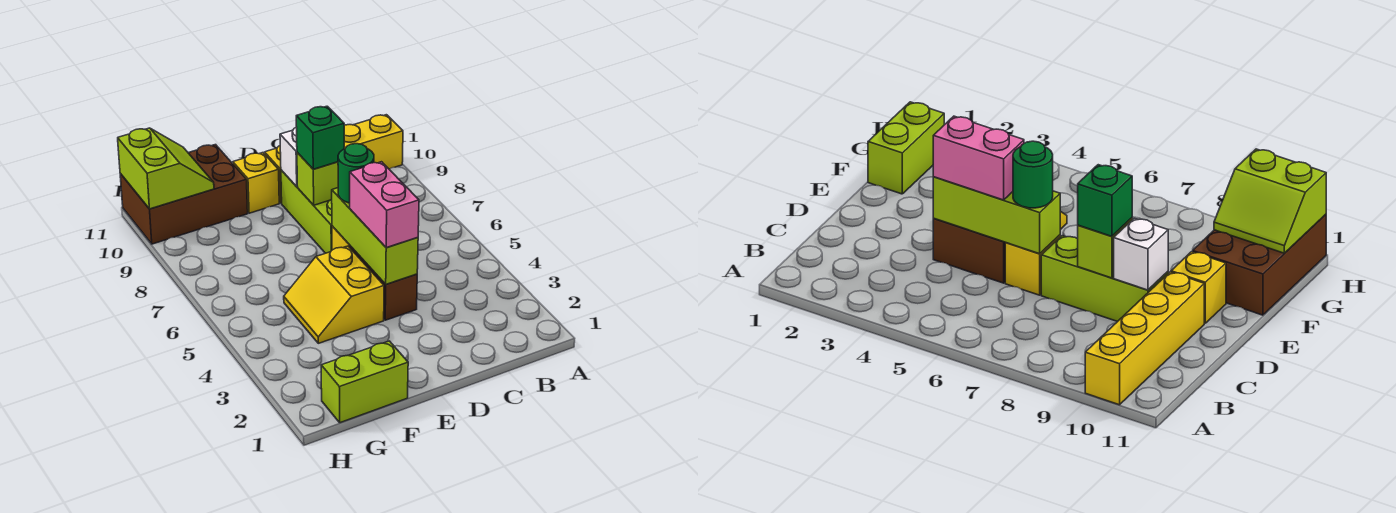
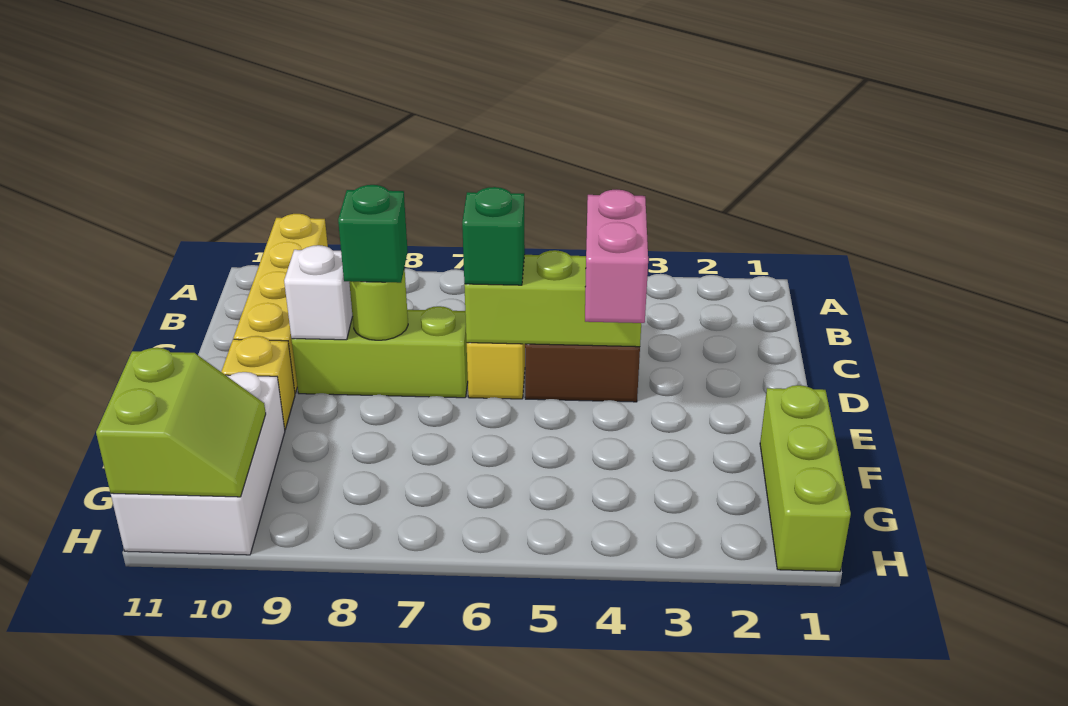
pink 1x2 brick [350,162,419,248] -> pink 1x2 brick turned to [585,190,648,323]
green 1x1 round brick [338,144,374,203] -> green 1x1 brick [462,187,525,285]
lime 1x1 brick [297,152,338,205] -> lime 1x1 round brick [349,268,408,340]
yellow 2x2 slope [284,246,384,343] -> none
lime 1x2 brick [321,341,408,423] -> lime 1x3 brick [760,385,851,572]
brown 2x3 brick [120,145,248,244] -> white 2x3 brick [111,372,285,555]
lime 2x2 slope [118,128,214,209] -> lime 2x2 slope turned to [96,348,266,497]

